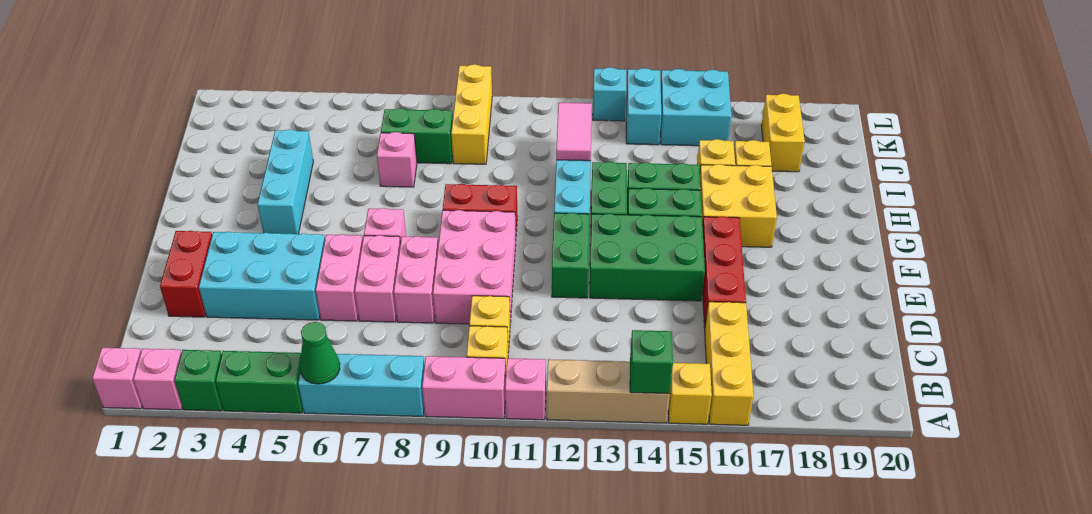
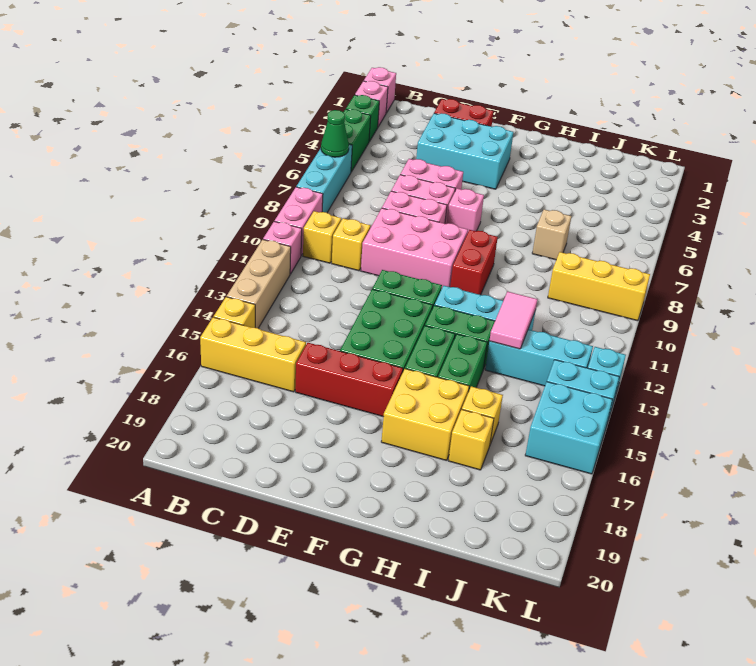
green 1x1 brick [630,330,673,394] -> none
cyan 2x3 brick [199,232,325,320] -> cyan 2x3 brick turned to [416,113,513,189]
cyan 1x3 brick [258,129,313,234] -> cyan 1x3 brick moved to [485,330,593,386]
pink 1x1 brick [377,132,417,187] -> tan 1x1 brick [532,209,571,260]
pink 1x2 tile [556,103,592,161] -> pink 1x2 tile turned to [490,291,538,349]
green 1x2 brick [381,108,453,164] -> none
yellow 1x2 brick [761,94,805,172] -> none

